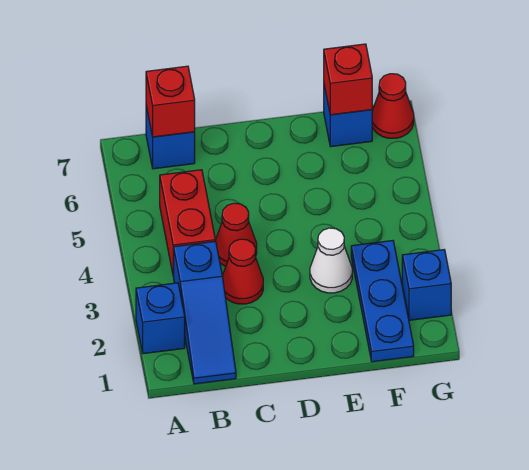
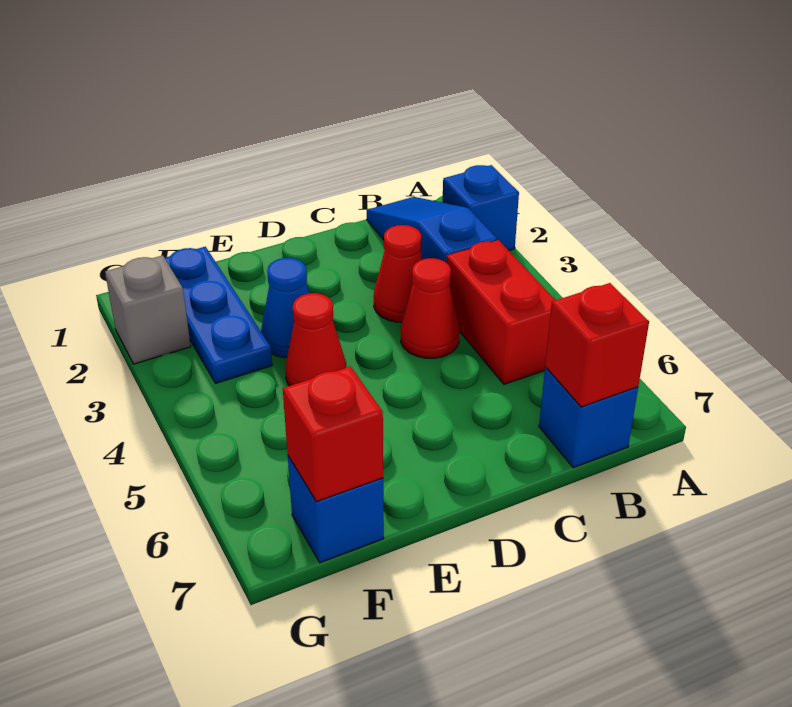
white 1x1 cone [310,228,352,293] -> blue 1x1 cone [261,258,310,358]
blue 1x1 brick [402,250,451,320] -> grey 1x1 brick [105,255,191,364]
red 1x1 cone [372,74,414,138] -> red 1x1 cone moved to [285,293,346,386]

